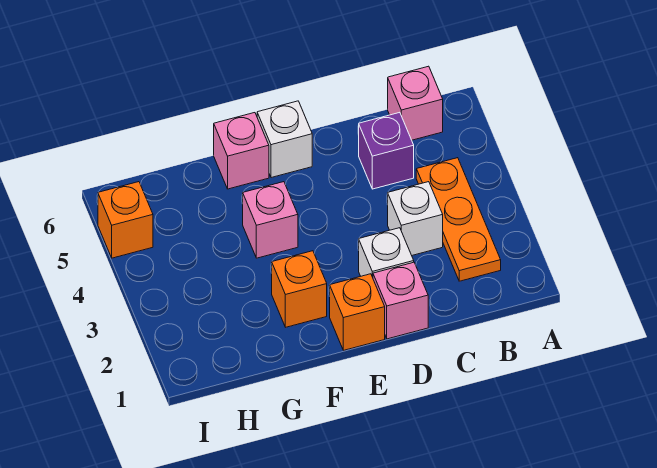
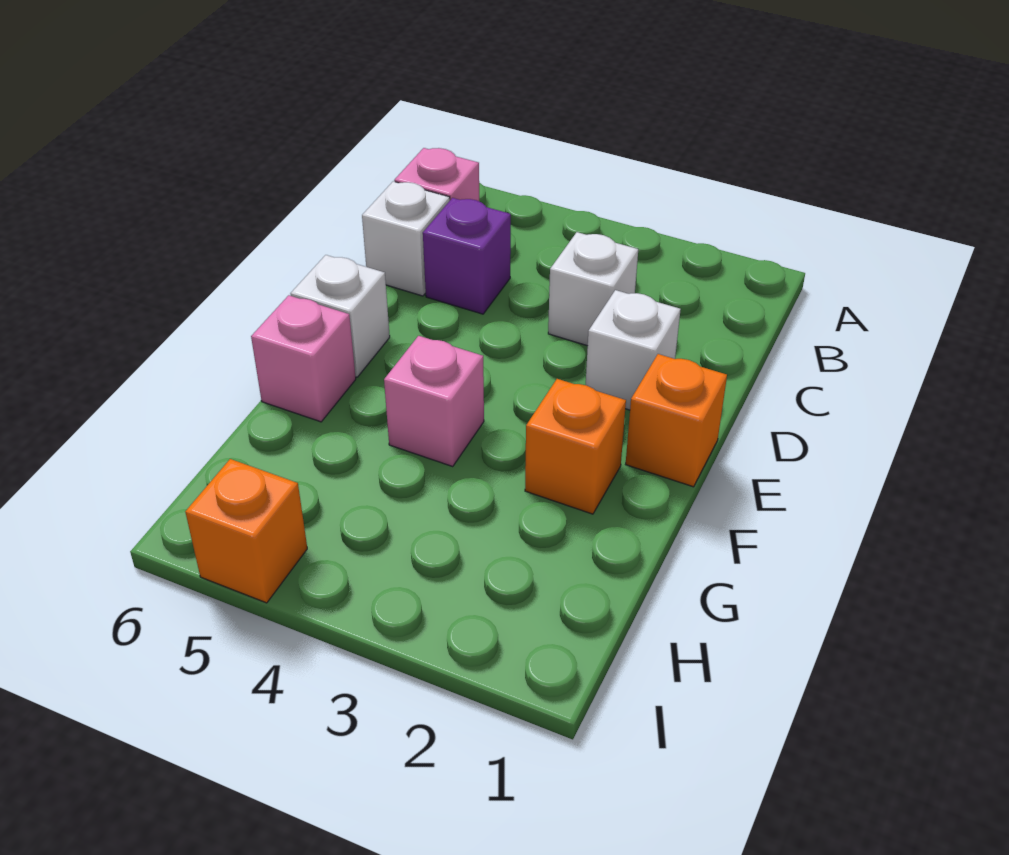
orange 1x3 plate [416,158,501,281] -> none
none -> white 1x1 brick [362,181,450,296]
pink 1x1 brick [373,262,428,339] -> none

